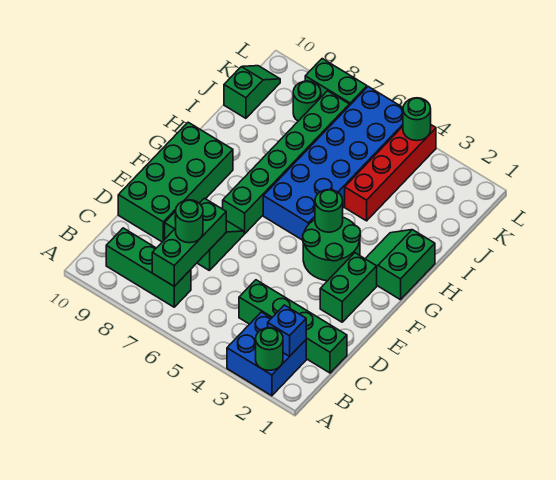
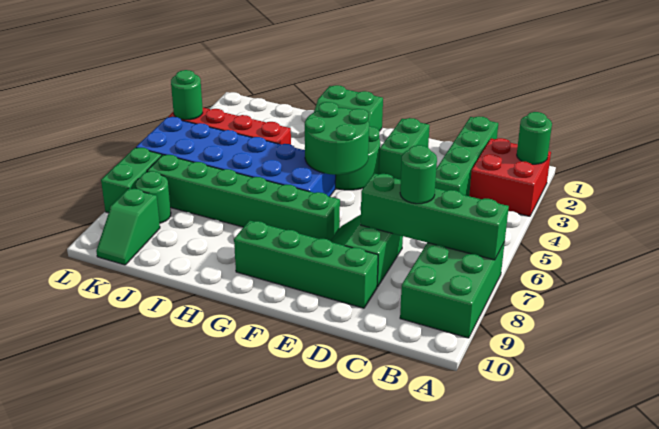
blue 2x2 brick [227,312,306,396] -> red 2x2 brick [469,138,551,216]
blue 1x1 brick [268,305,306,357] -> none
green 1x3 brick [106,228,191,307] -> green 2x3 brick [400,242,505,338]
green 1x3 brick [152,198,226,286] -> green 1x4 brick [361,173,509,260]
green 2x4 brick [118,122,233,242] -> green 1x4 brick [234,220,378,308]
green 1x2 brick [320,253,377,322] -> green 1x2 brick turned to [379,118,430,180]
green 1x1 round brick [315,190,343,232] -> green 2x2 round brick [305,102,369,175]
green 1x2 slope [224,66,280,118] -> green 1x2 slope turned to [96,188,160,265]

